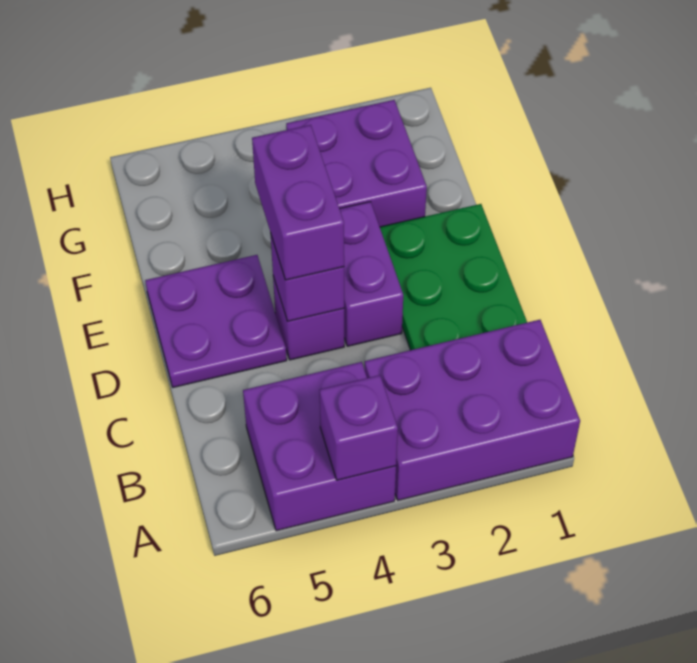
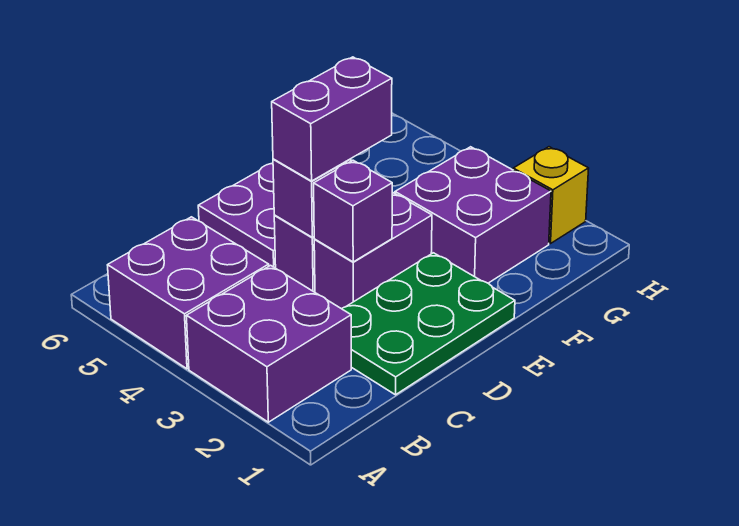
purple 2x3 brick [365,320,580,500] -> purple 2x2 brick [186,265,351,422]
purple 1x1 brick [320,375,398,480] -> purple 1x1 brick moved to [314,160,392,262]
none -> yellow 1x1 brick [513,147,589,244]

